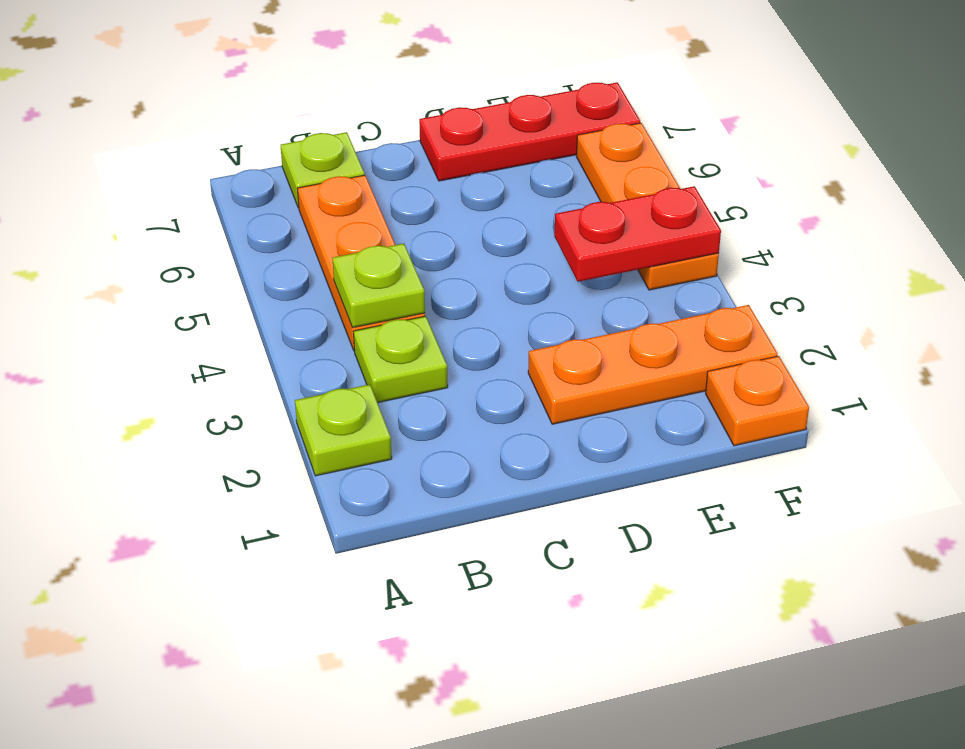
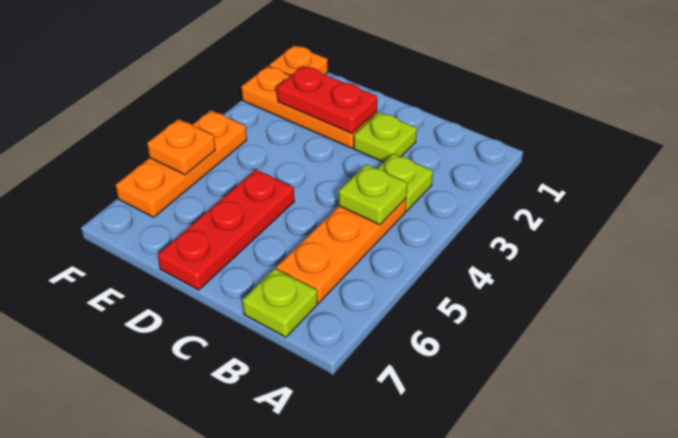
lime 1x1 plate [295,384,392,476] -> lime 1x1 plate moved to [354,112,417,162]
red 1x3 plate [419,82,640,181] -> red 1x3 plate turned to [158,170,294,290]
red 1x2 plate [554,186,721,282] -> red 1x2 plate moved to [277,66,377,133]
none -> orange 1x1 plate [147,119,215,175]

